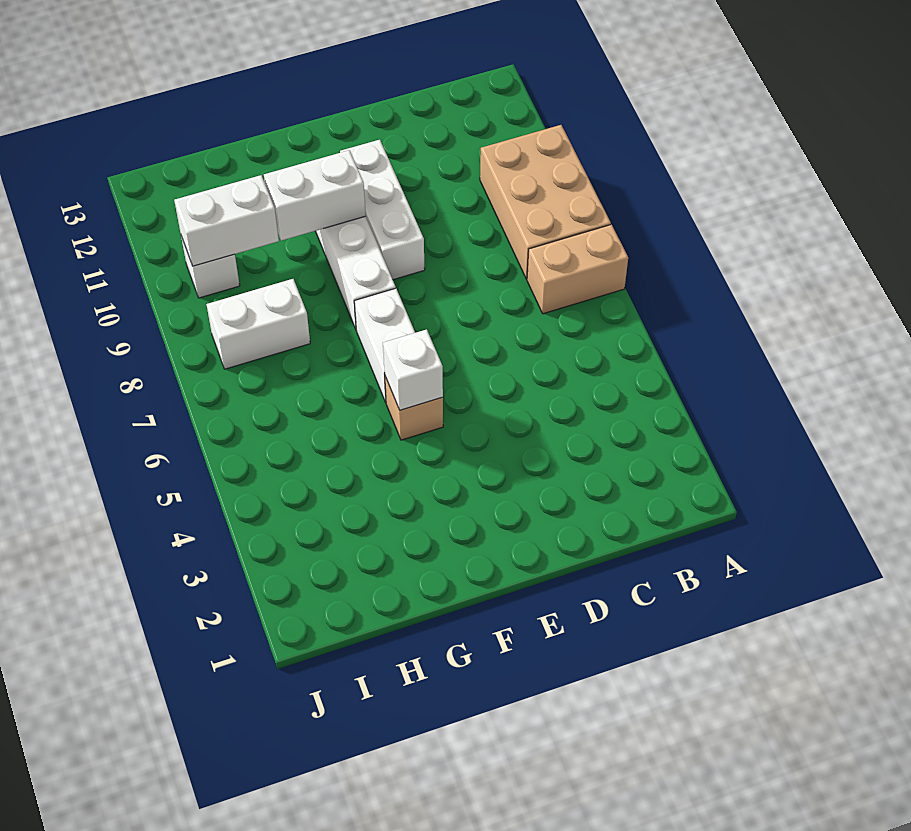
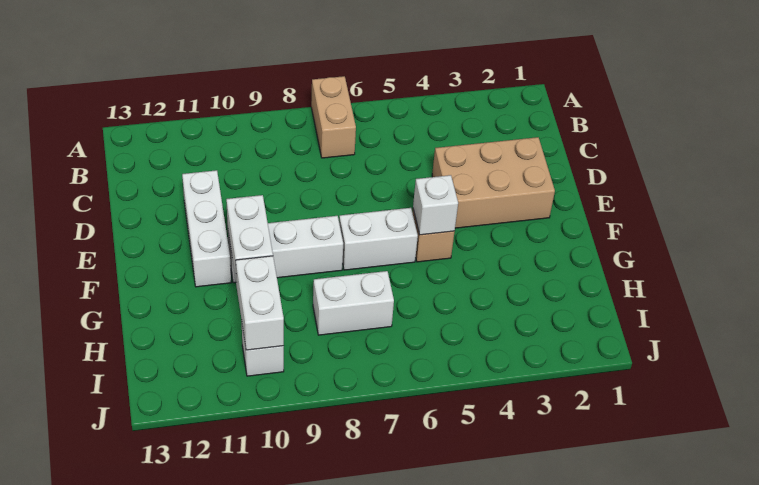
tan 2x3 brick [480,125,611,279] -> tan 2x3 brick moved to [432,137,555,228]
white 1x3 brick [340,140,425,280] -> white 1x3 brick turned to [182,170,231,287]
white 1x2 brick [206,279,310,369] -> white 1x2 brick turned to [313,271,394,335]

